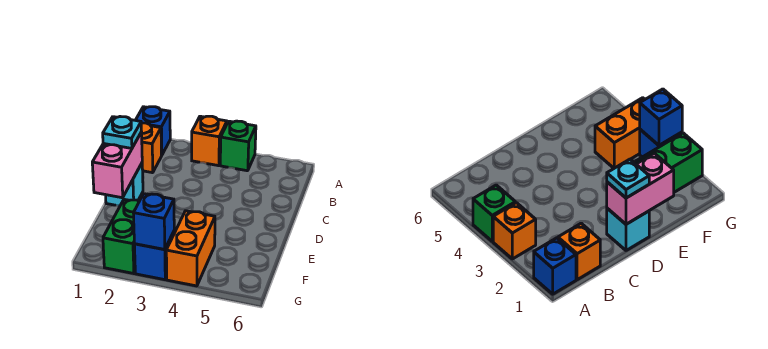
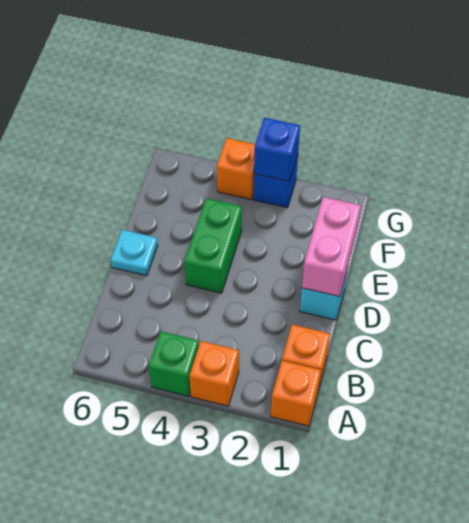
blue 1x1 brick [136,107,170,155] -> orange 1x1 brick [271,361,321,426]
cyan 1x1 plate [103,117,142,148] -> cyan 1x1 plate moved to [111,230,158,276]
green 1x2 brick [103,199,139,274] -> green 1x2 brick moved to [184,198,242,293]
orange 1x2 brick [166,211,215,286] -> orange 1x1 brick [217,138,255,199]

